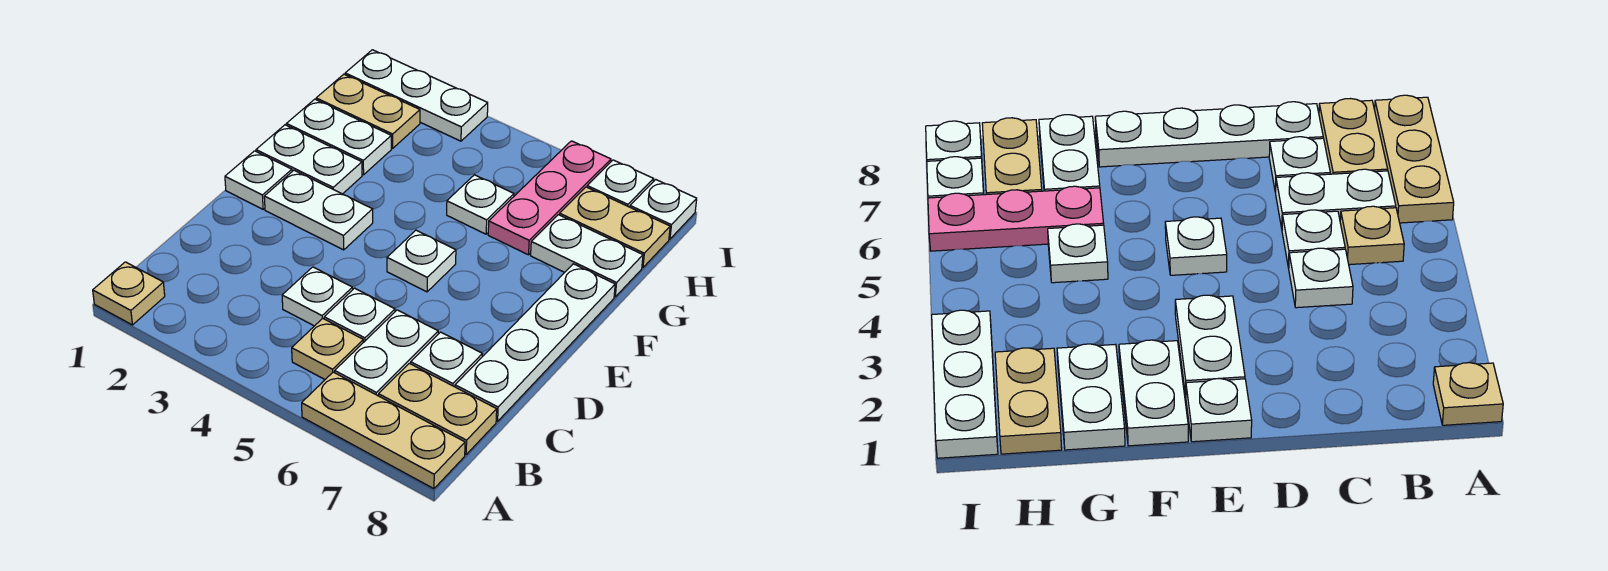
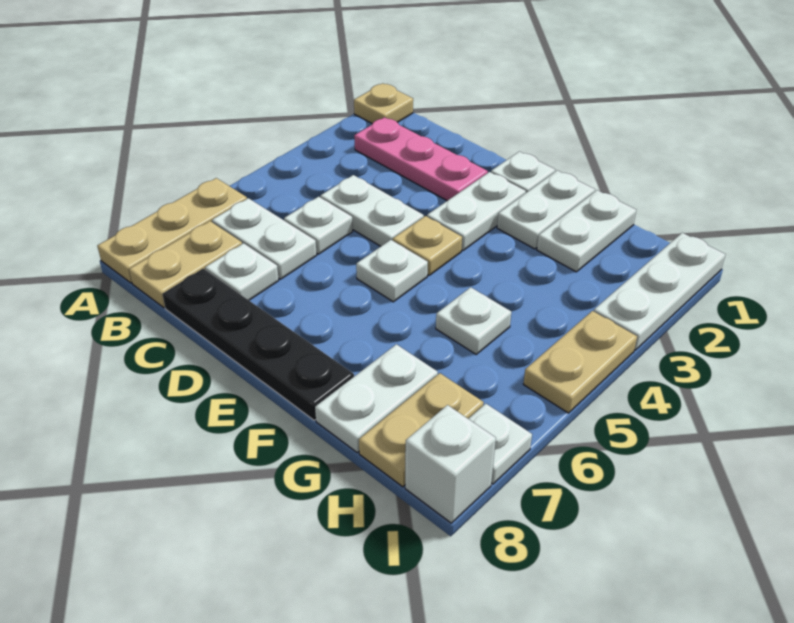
tan 1x1 plate [292,318,363,379] -> tan 1x1 plate moved to [393,216,462,275]
white 1x1 plate [282,267,353,326] -> white 1x2 plate [320,175,424,246]
white 1x4 plate [455,264,615,421] -> black 1x4 plate [162,269,354,420]
pink 1x3 plate [488,141,611,255] -> pink 1x3 plate moved to [354,117,488,201]
tan 1x2 plate [316,74,420,148] -> tan 1x2 plate moved to [523,311,637,413]
white 1x1 plate [630,179,697,239] -> white 1x1 brick [405,405,496,523]

